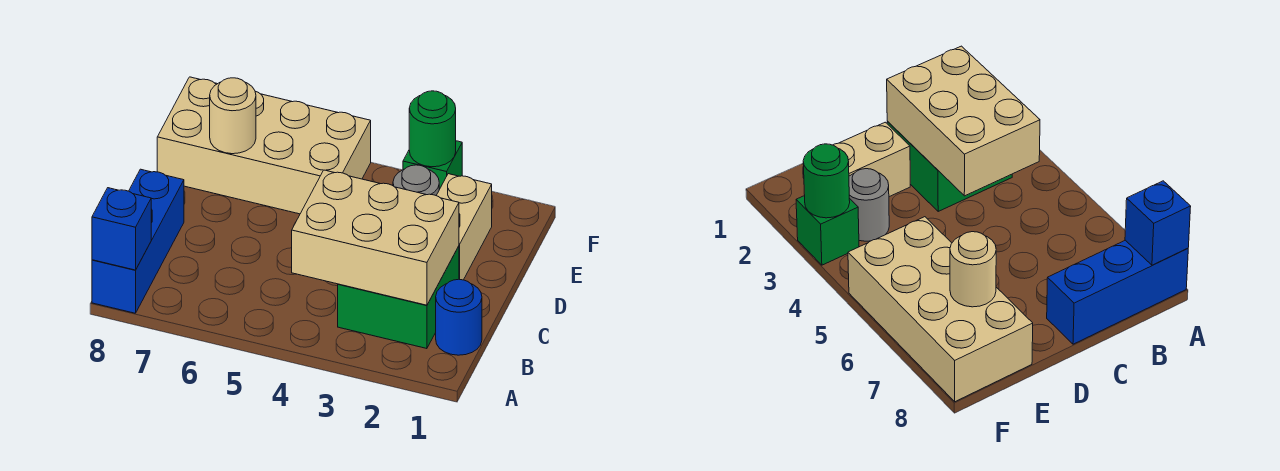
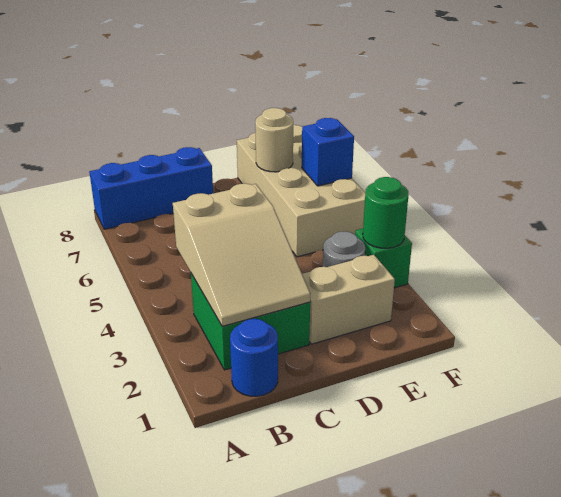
blue 1x1 brick [92,188,151,270] -> blue 1x1 brick moved to [302,118,354,186]
tan 2x3 brick [292,170,459,305] -> tan 2x3 slope [173,184,310,326]

